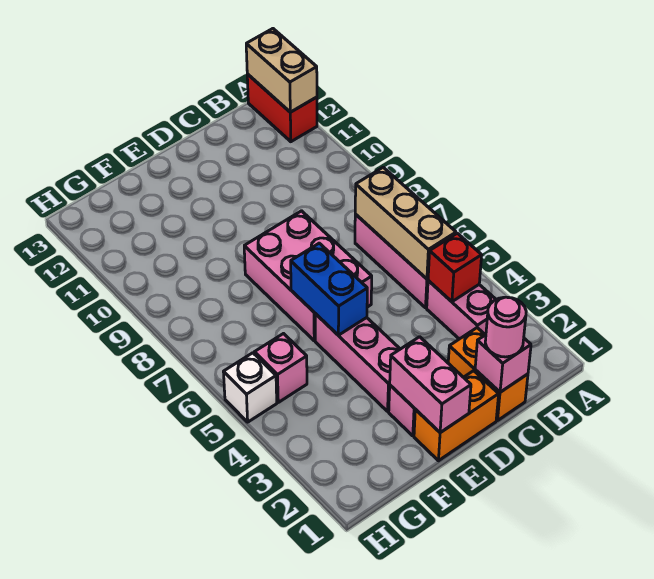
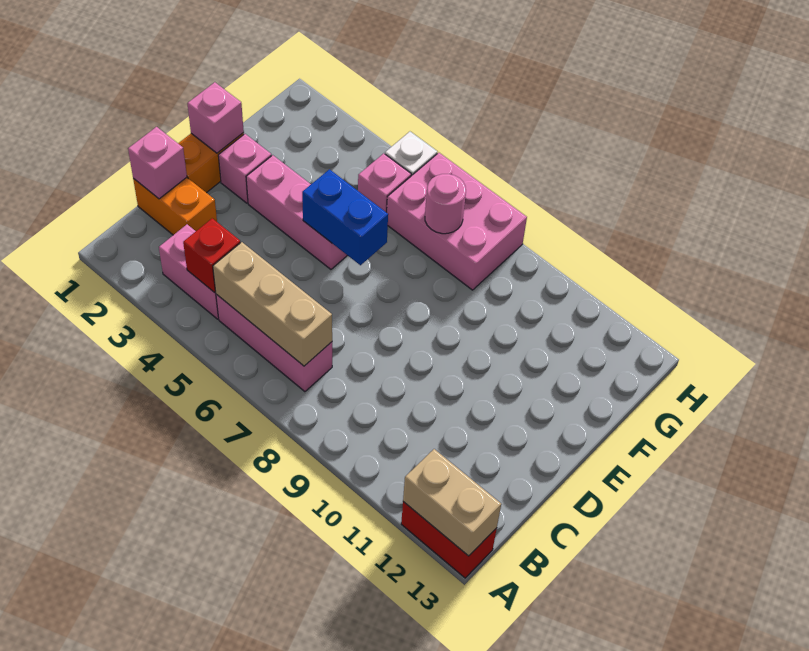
pink 1x1 round brick [485,297,526,357] -> pink 1x1 round brick moved to [425,174,466,234]
pink 2x3 brick [244,211,372,341] -> pink 2x3 brick moved to [387,153,527,290]
pink 1x2 brick [390,337,471,433] -> pink 1x1 brick [187,82,244,153]

